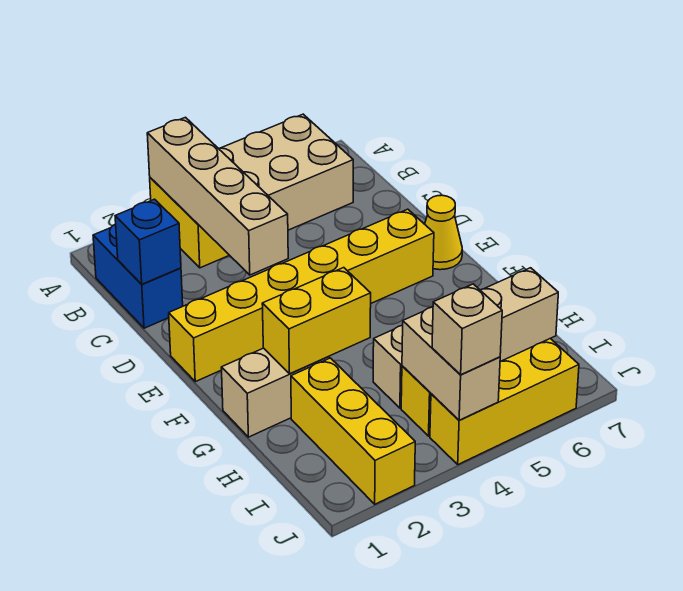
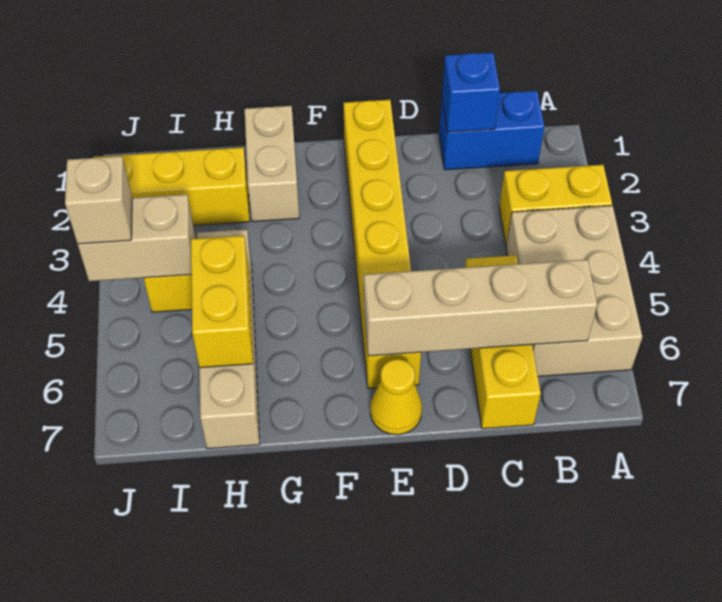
tan 1x4 brick [147,117,288,275] -> tan 1x4 brick moved to [364,259,597,356]
yellow 1x2 brick [262,268,371,374] -> yellow 1x2 brick moved to [191,236,253,368]
yellow 1x3 brick [430,339,579,464] -> yellow 1x3 brick moved to [465,255,541,429]

